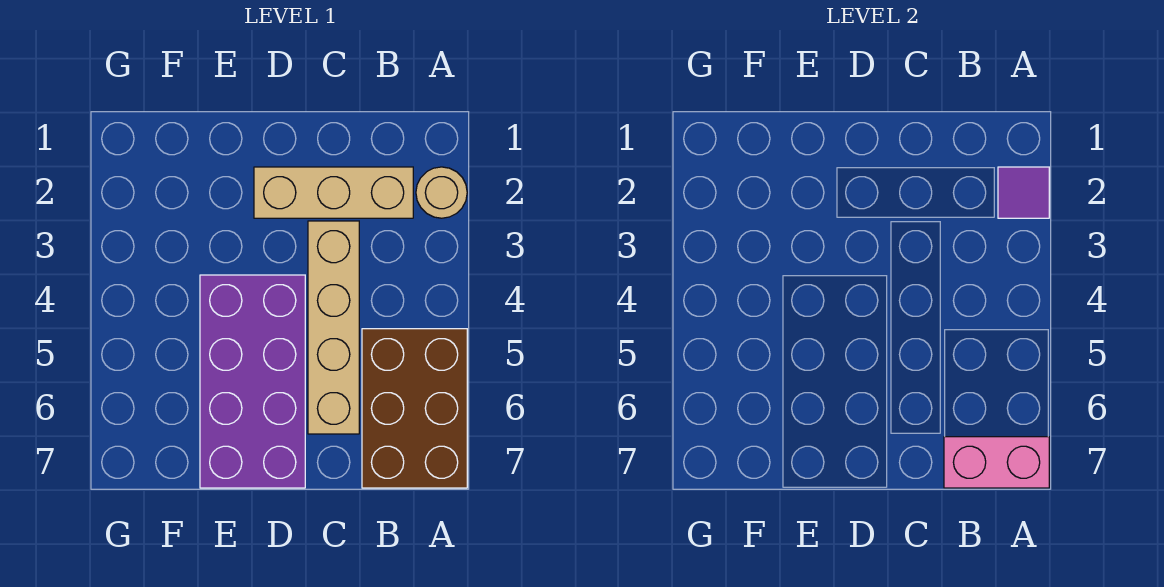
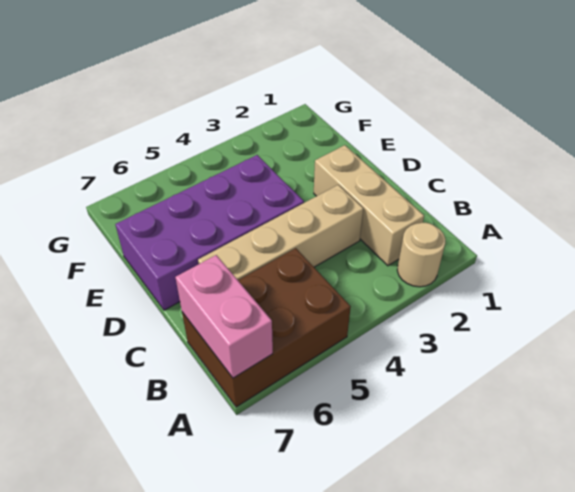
purple 1x1 tile [998,167,1049,218] -> none

